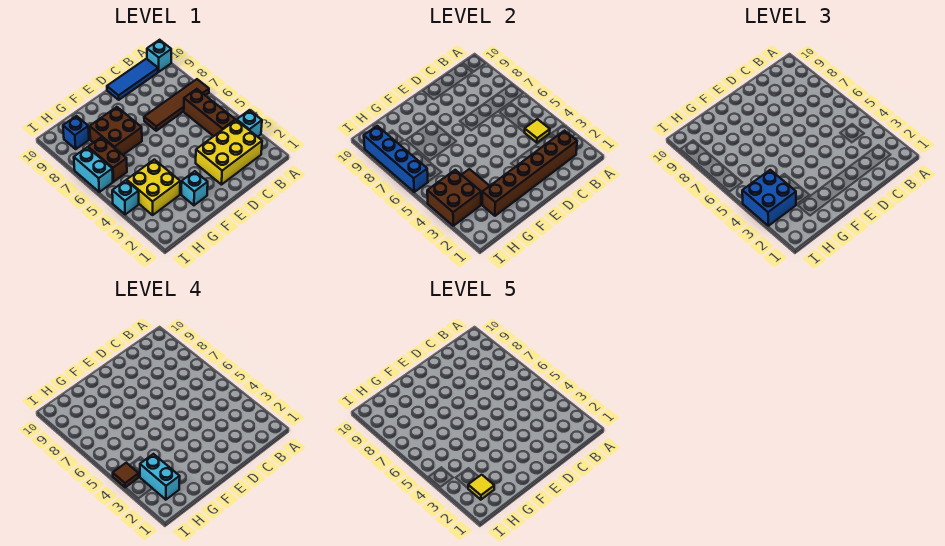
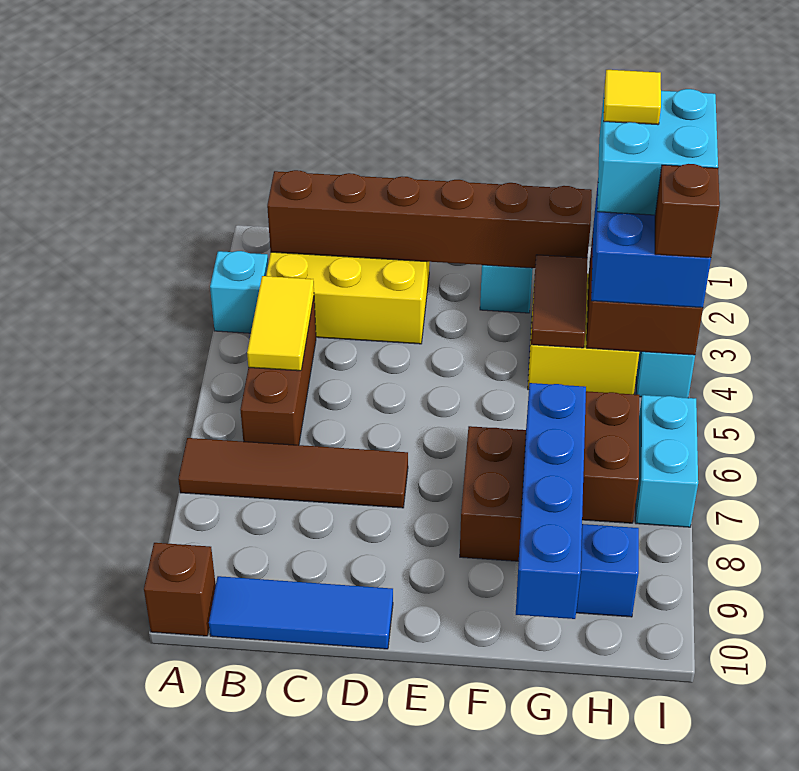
cyan 1x1 brick [147,40,171,72] -> brown 1x1 brick [144,543,216,636]
yellow 1x1 tile [524,119,550,143] -> yellow 1x2 tile [247,276,314,371]
cyan 1x2 brick [140,454,180,500] -> cyan 2x2 brick [597,89,718,215]
brown 1x1 tile [113,463,139,487] -> brown 1x1 brick [655,164,720,258]
blue 1x4 brick [364,126,428,192] -> blue 1x4 brick moved to [516,383,586,619]

